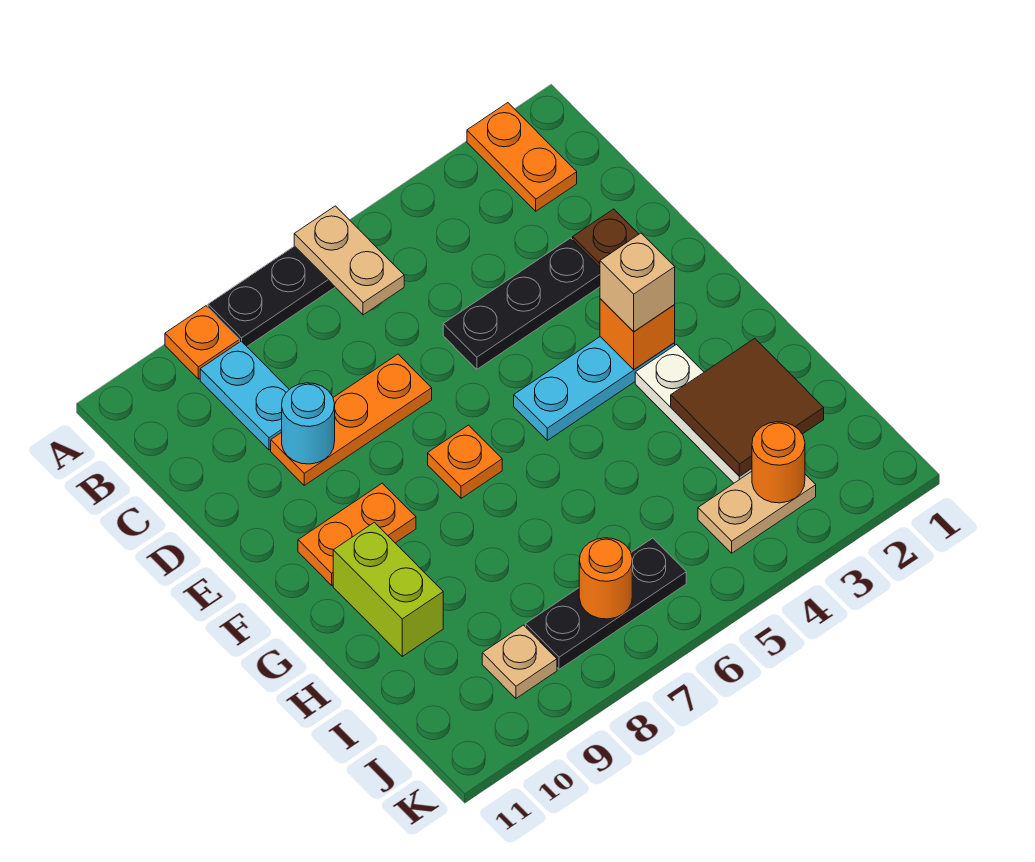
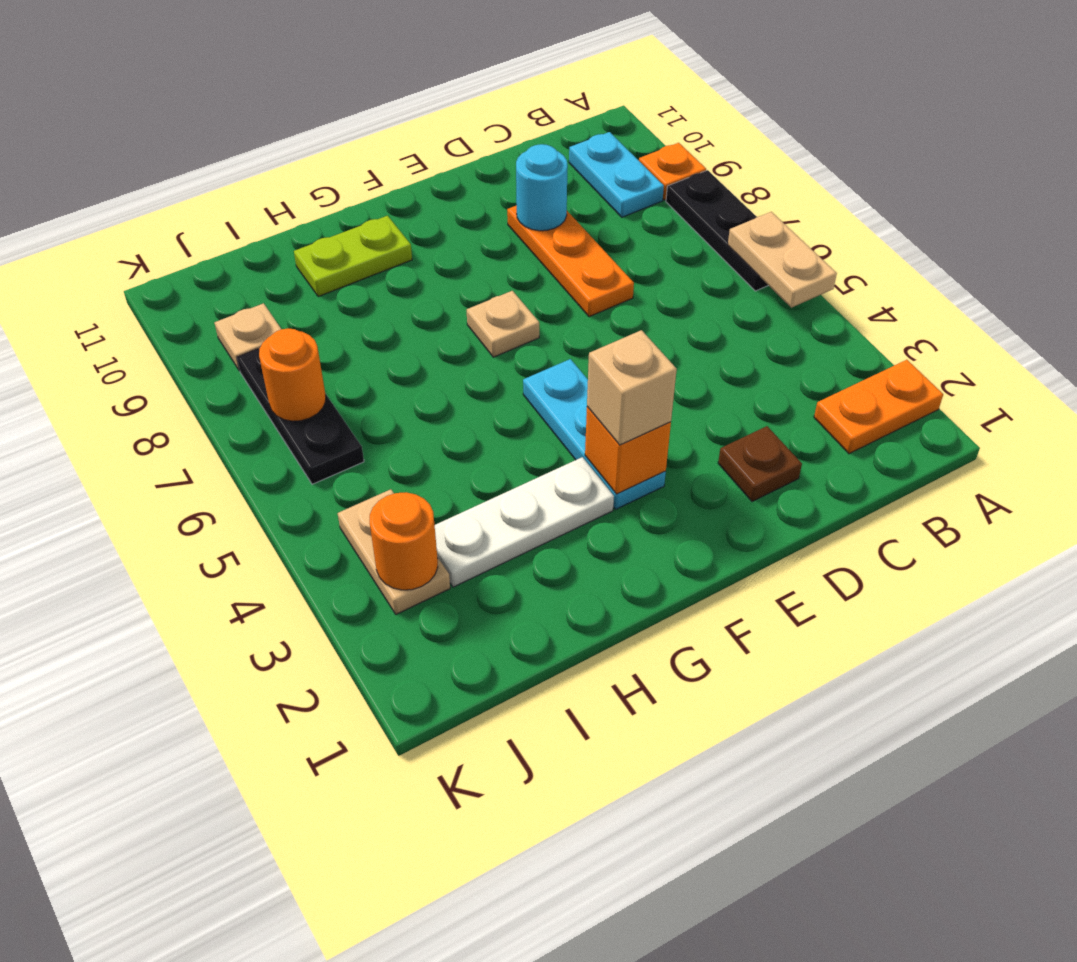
tan 1x2 plate [294,206,404,315] -> tan 1x2 plate turned to [728,212,837,308]
cyan 1x2 plate [200,341,289,450] -> cyan 1x2 plate turned to [569,132,664,217]
black 1x3 plate [443,238,600,369] -> none
orange 1x1 plate [428,425,502,498] -> tan 1x1 plate [467,291,539,357]
orange 1x2 plate [298,483,416,585] -> none
lime 1x2 brick [333,522,443,656] -> lime 1x2 plate [294,216,412,297]
brown 2x2 tile [671,338,824,476] -> none

